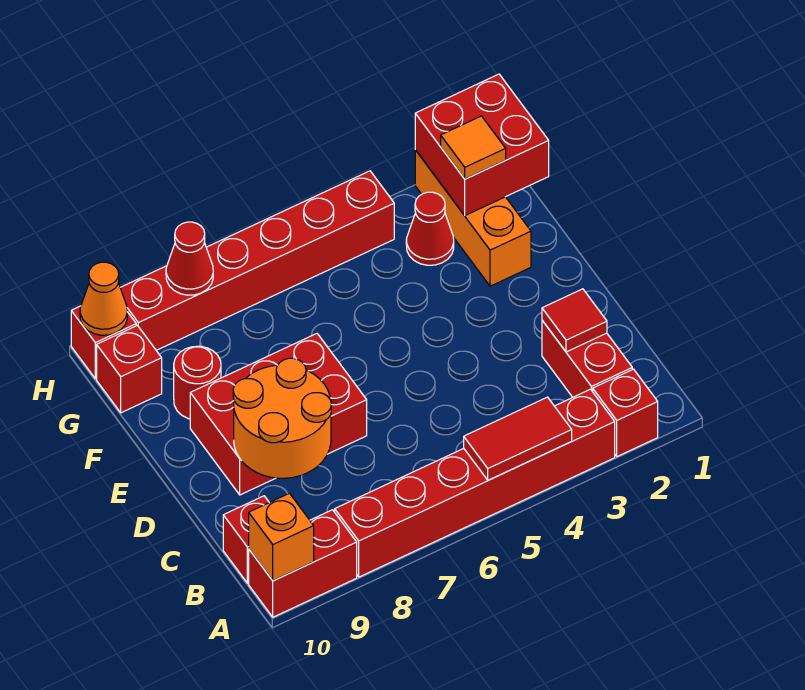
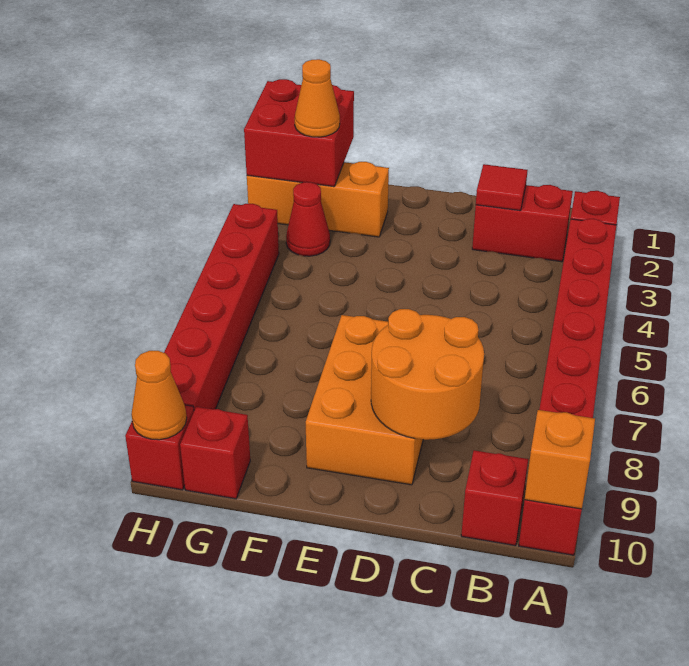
red 1x2 tile [464,397,572,480] -> none
red 2x3 brick [190,334,367,495] -> orange 2x3 brick [306,315,423,485]
red 1x1 round brick [174,346,221,419] -> none
orange 1x1 tile [441,116,506,179] -> orange 1x1 cone [295,59,340,137]
red 1x1 cone [166,222,213,295] -> none

